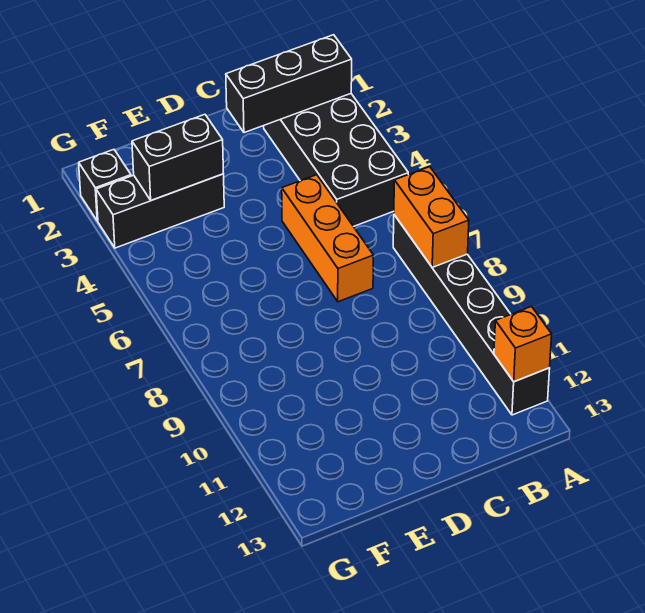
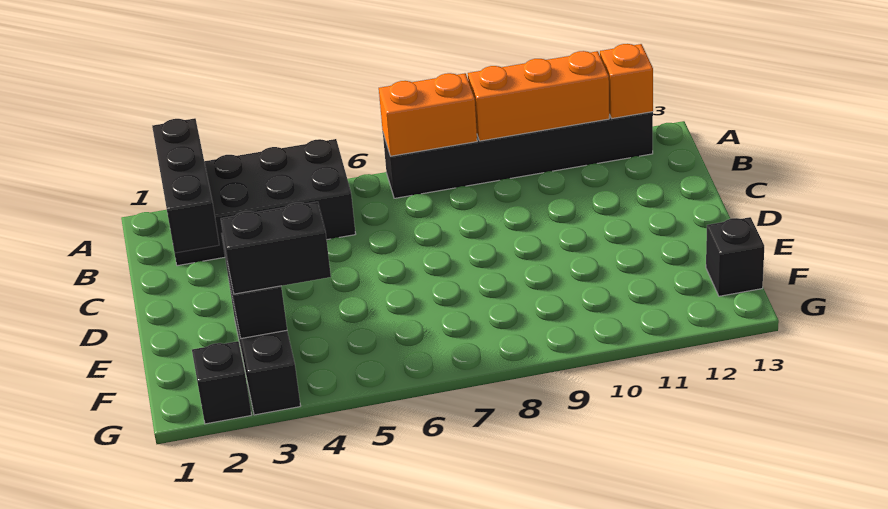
orange 1x3 brick [282,175,373,302] -> orange 1x3 brick moved to [468,51,609,141]
none -> black 1x2 brick [221,202,331,294]
none -> black 1x1 brick [706,217,764,296]

